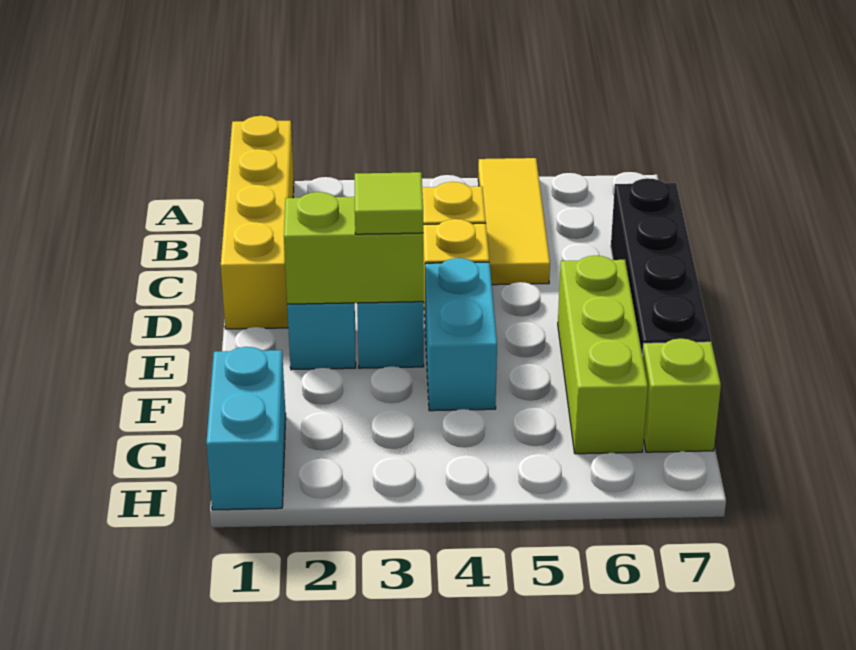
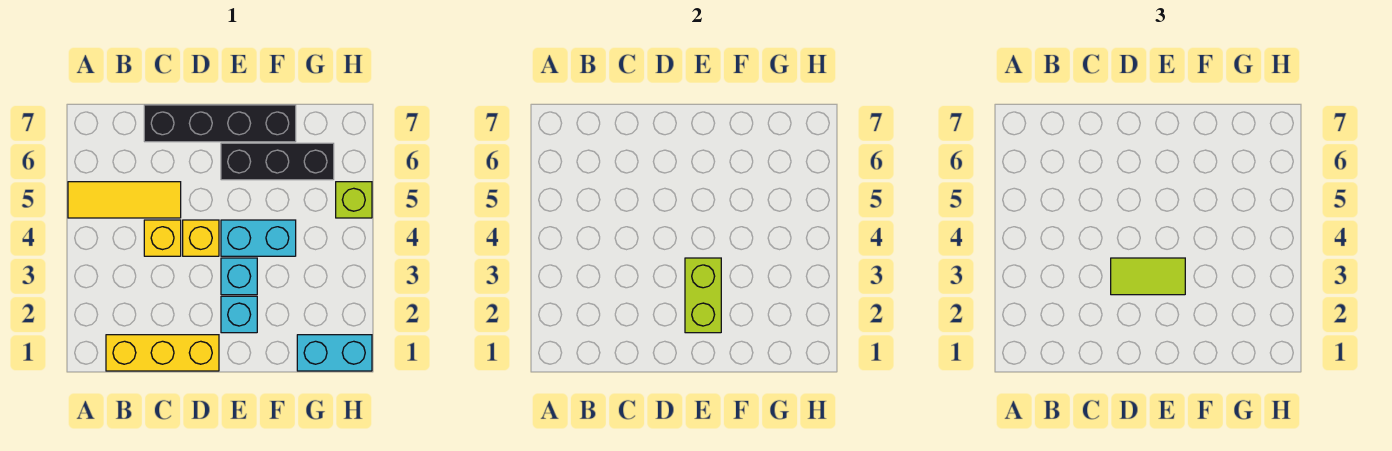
yellow 1x4 brick [221,116,294,329] -> yellow 1x3 brick [106,335,219,371]
lime 1x1 tile [355,172,423,234] -> lime 1x2 tile [1111,258,1185,295]
lime 1x3 brick [558,256,648,454] -> black 1x3 brick [221,143,334,180]
lime 1x1 brick [643,339,721,452] -> lime 1x1 brick moved to [336,182,372,218]

